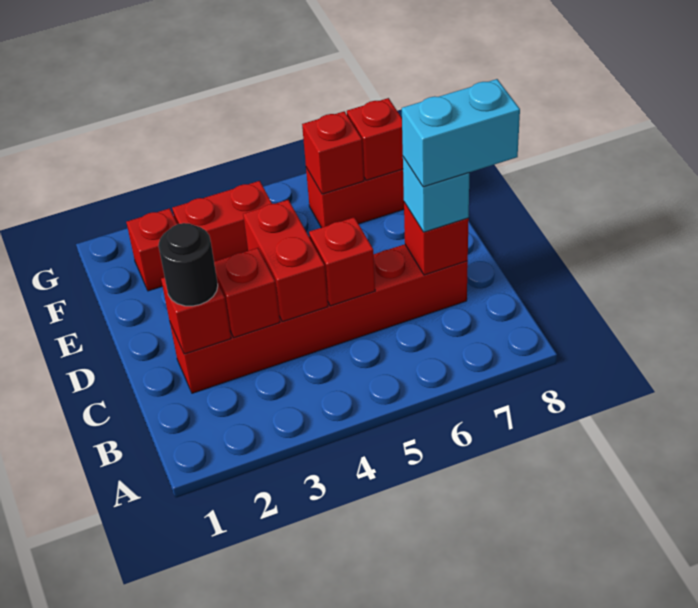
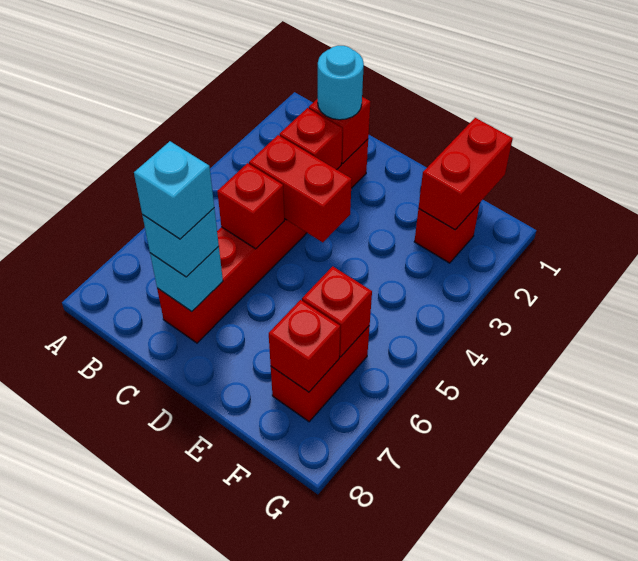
black 1x1 round brick [158,223,218,306] -> cyan 1x1 round brick [318,46,364,120]
red 1x1 brick [404,202,469,275] -> cyan 1x1 brick [150,246,223,312]
cyan 1x2 brick [402,79,520,187] -> cyan 1x1 brick [134,141,214,239]
red 1x2 brick [172,181,272,262] -> red 1x2 brick moved to [419,118,513,230]

